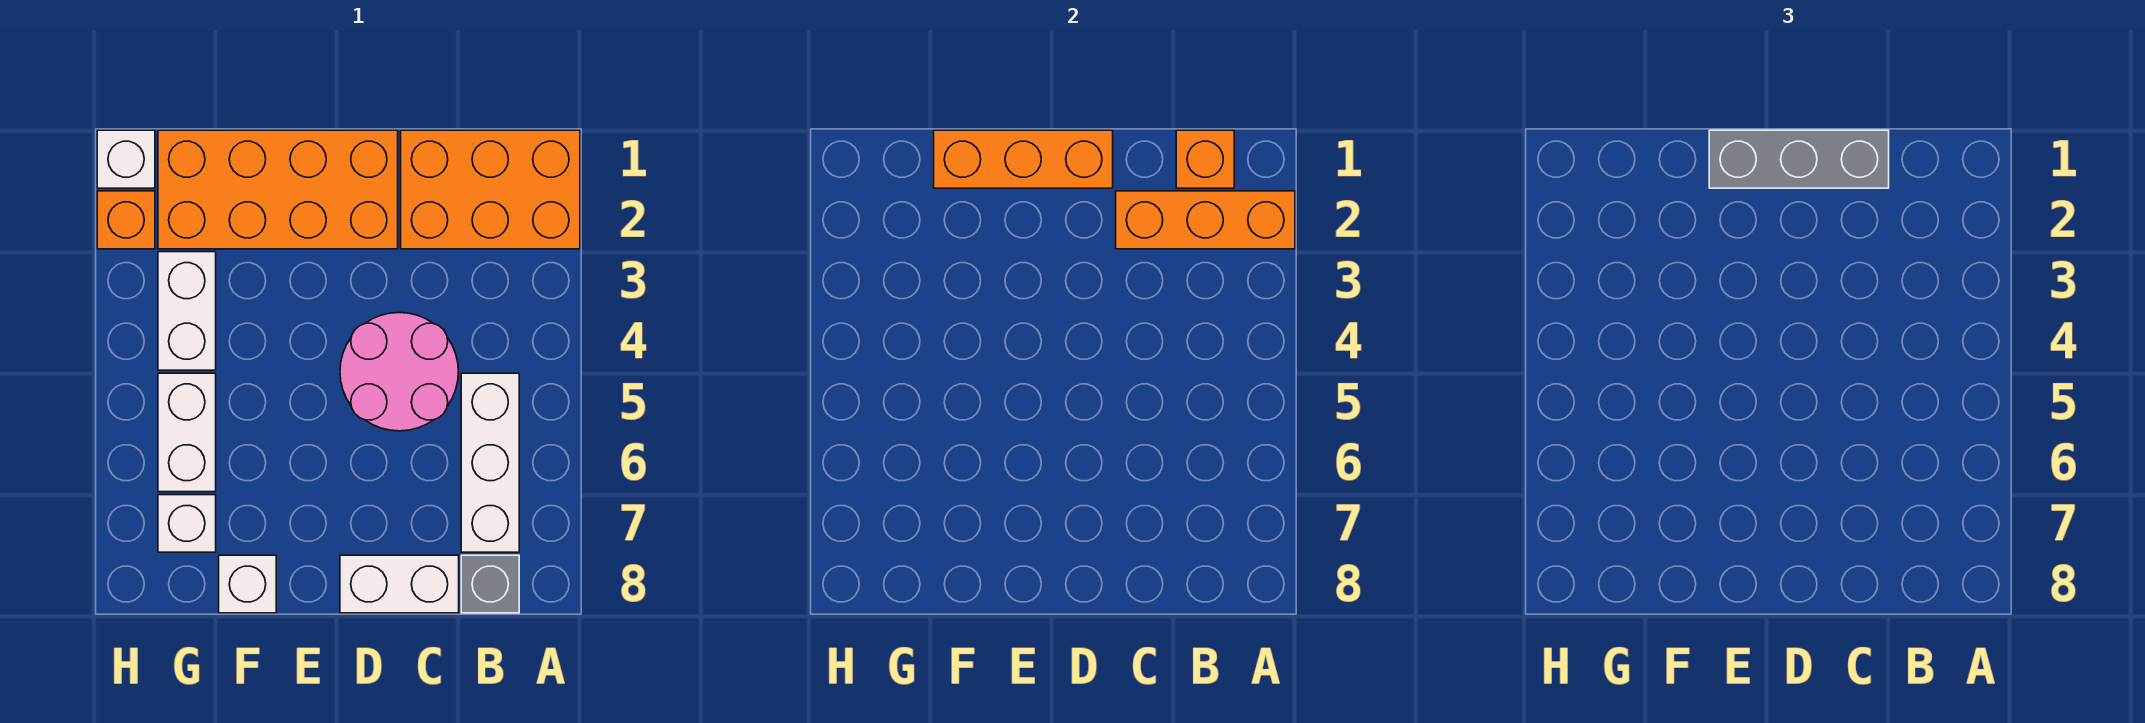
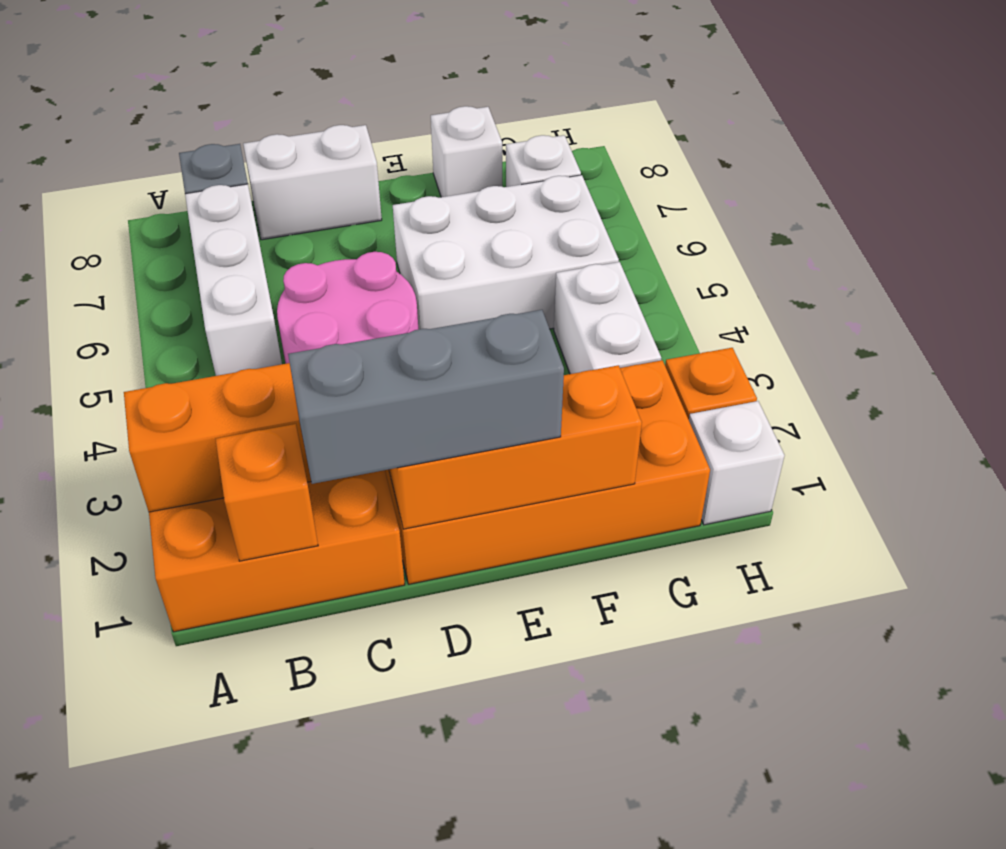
white 1x2 brick [158,373,216,492] -> white 2x3 brick [393,175,619,329]

